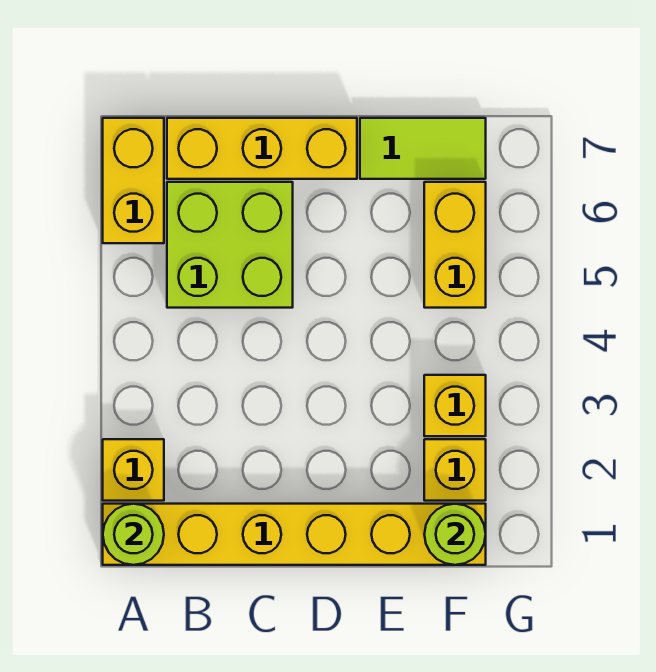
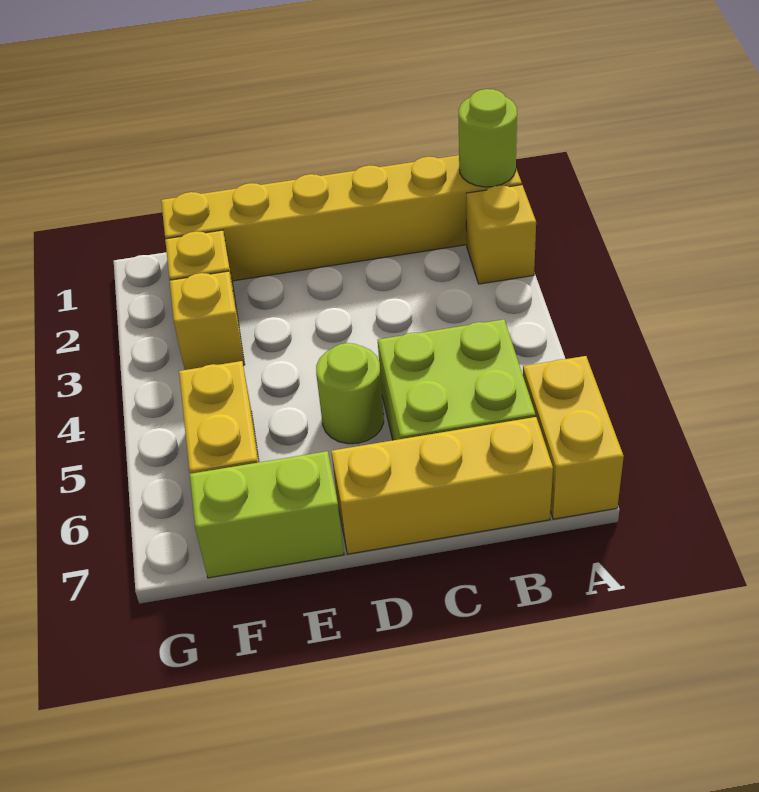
lime 1x2 tile [360,118,486,179] -> lime 1x2 brick [190,451,344,578]
lime 1x1 round brick [424,504,486,565] -> lime 1x1 round brick moved to [316,343,384,444]

